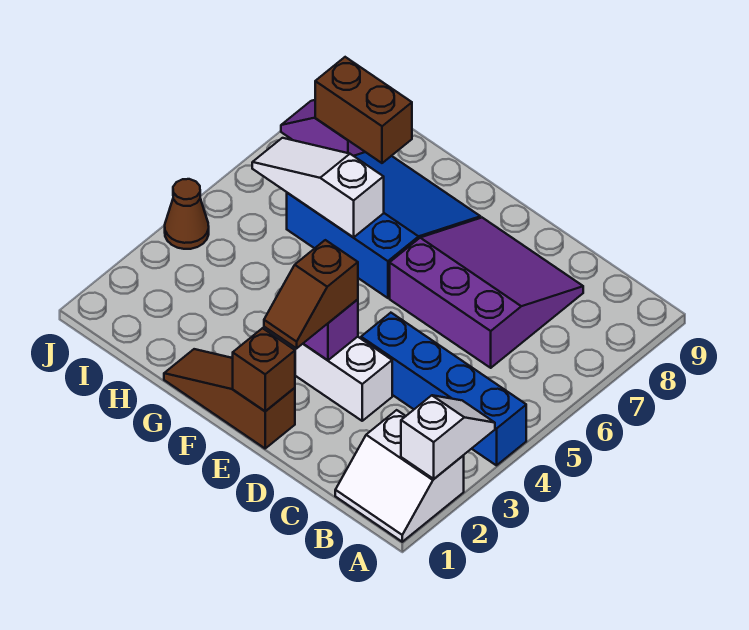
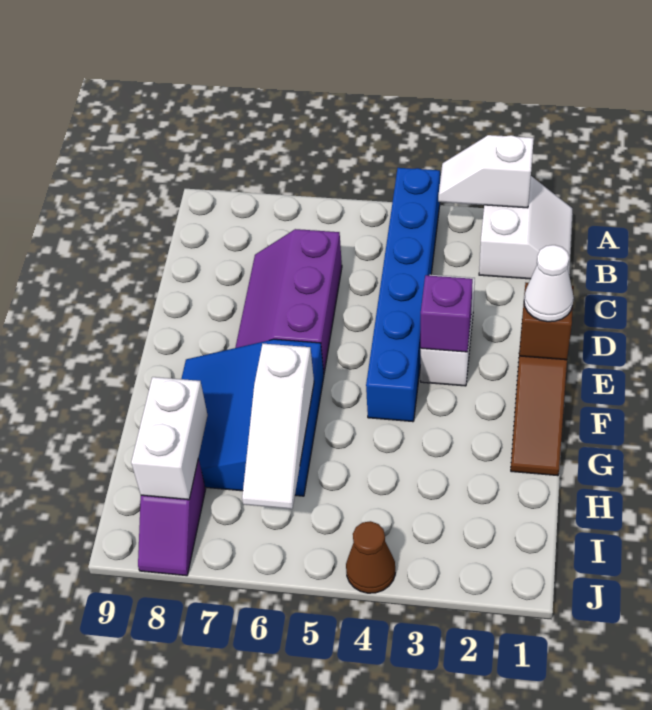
blue 1x4 brick [361,313,526,465] -> blue 1x6 brick [366,168,440,422]
purple 3x3 slope [390,218,583,368] -> purple 2x3 slope [235,229,342,373]
none -> white 1x1 cone [524,245,574,322]
brown 1x2 slope [264,240,358,348] -> none
brown 1x2 brick [315,57,412,163] -> white 1x2 brick [131,377,208,500]

